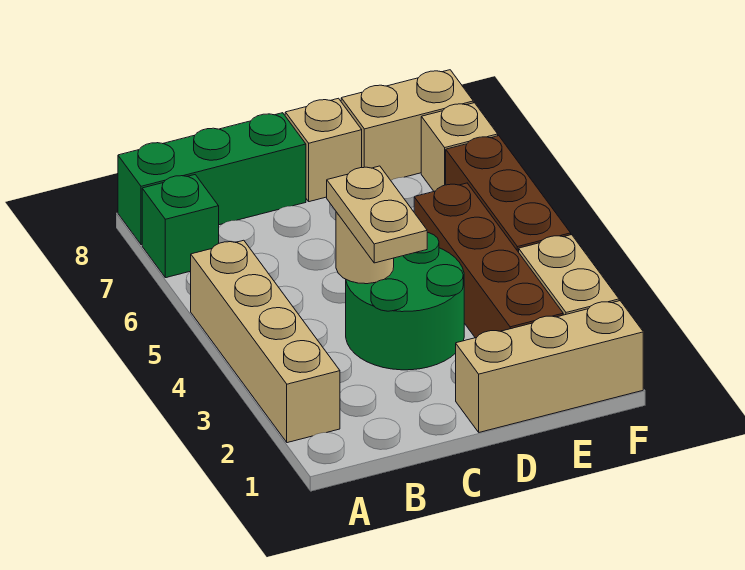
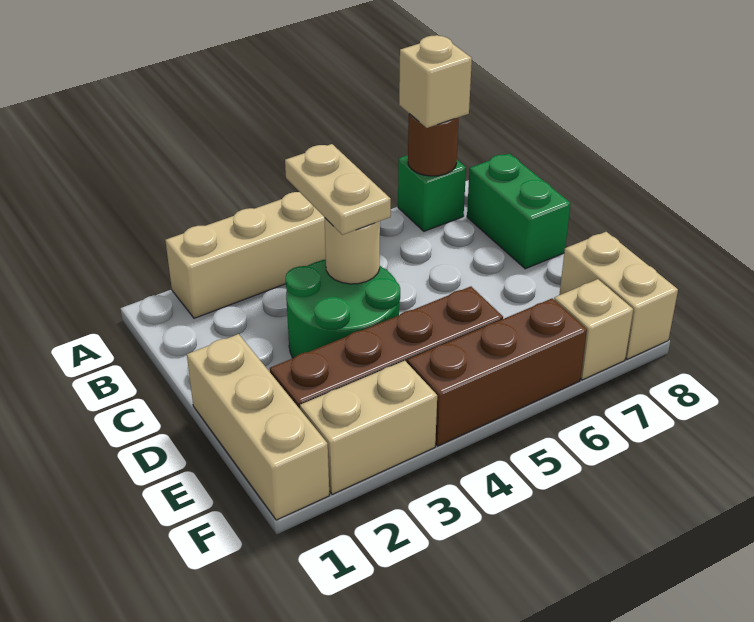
none -> brown 1x1 round brick [408,114,459,176]
green 1x3 brick [118,113,306,245] -> green 1x2 brick [467,154,571,269]
tan 1x2 plate [327,166,427,263] -> tan 1x2 plate turned to [285,144,391,235]
tan 1x1 brick [285,98,362,202] -> tan 1x1 brick moved to [399,35,472,128]

